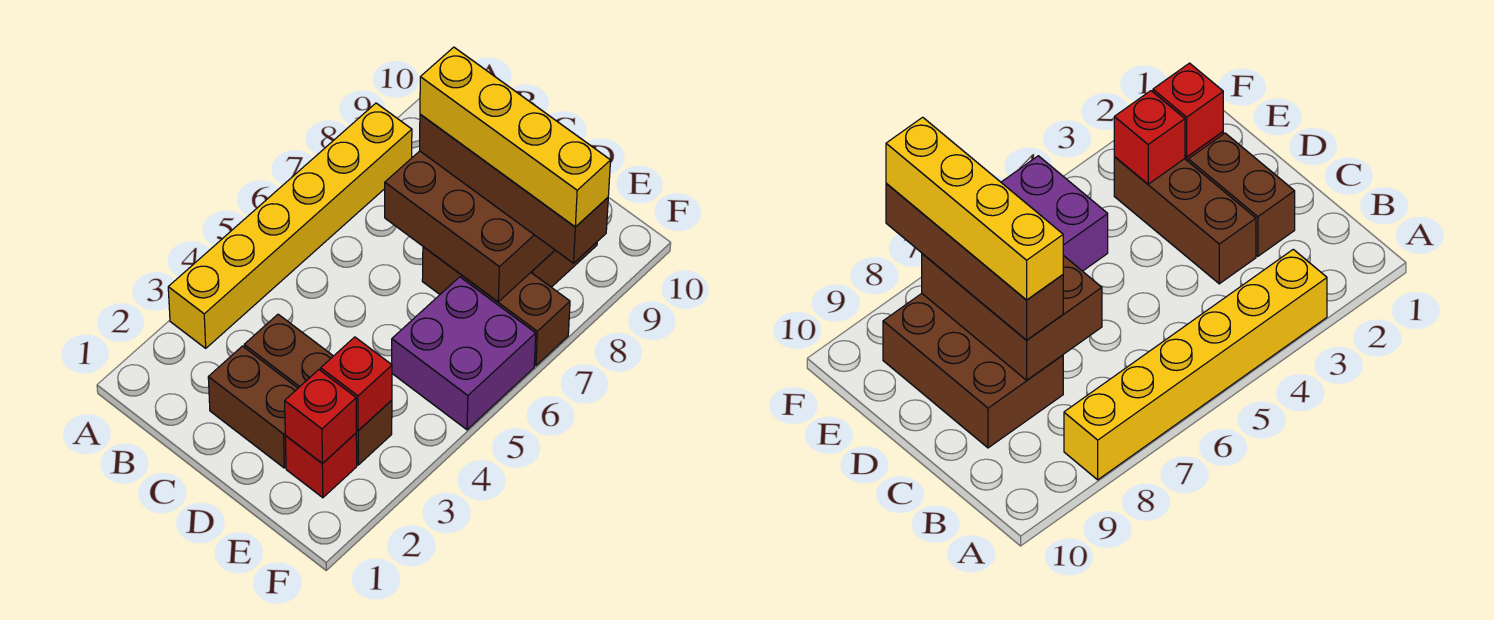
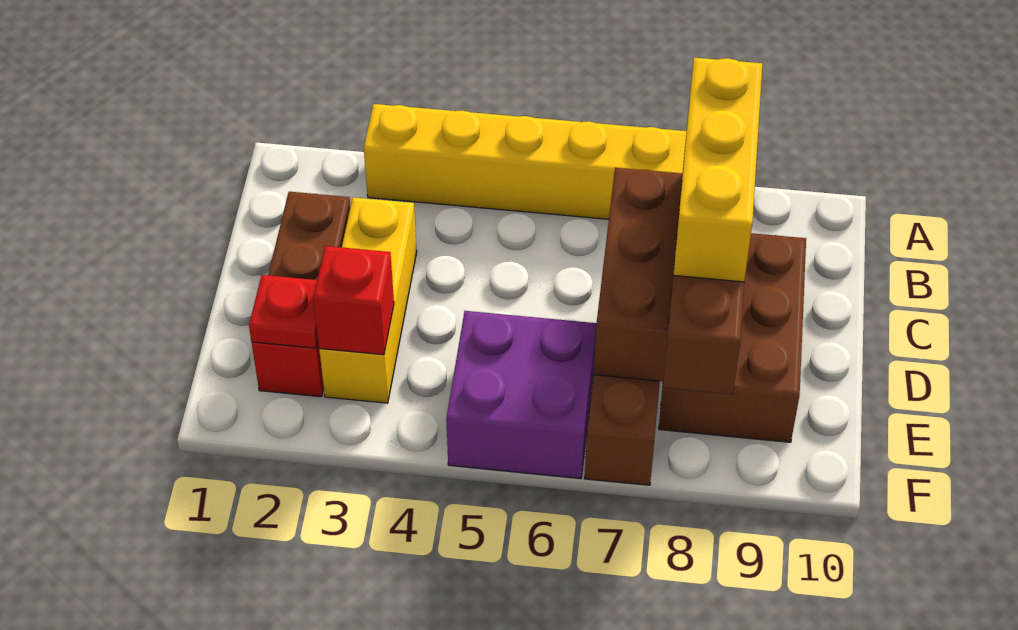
brown 1x3 brick [244,314,392,465] -> yellow 1x3 brick [319,197,417,403]
yellow 1x4 brick [420,47,611,227] -> yellow 1x3 brick [674,57,762,282]
red 1x1 brick [285,370,356,464] -> red 1x1 plate [249,275,318,348]

